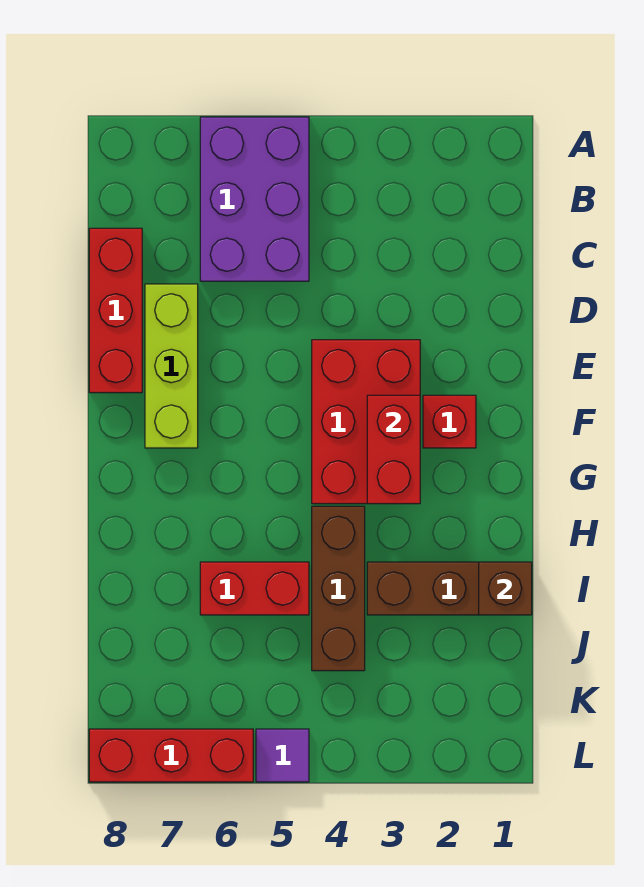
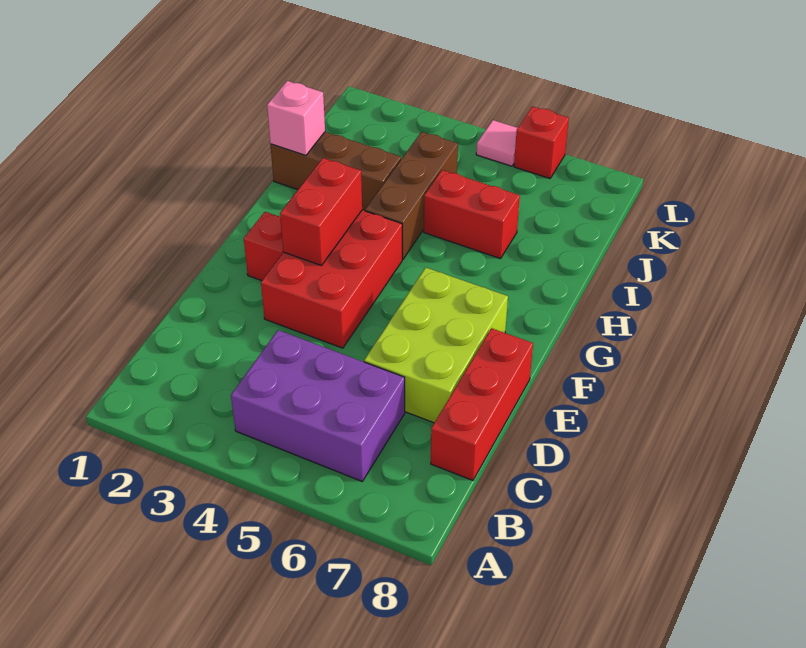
purple 2x3 brick [200,117,309,281] -> purple 2x3 brick turned to [231,330,405,481]
lime 1x3 brick [145,284,198,448] -> lime 2x3 brick [364,267,508,423]
brown 1x1 brick [479,562,532,615] -> pink 1x1 brick [267,81,325,156]
purple 1x1 tile [256,729,309,782] -> pink 1x1 tile [476,120,517,166]
red 1x3 brick [89,729,253,782] -> red 1x1 brick [514,106,569,178]

